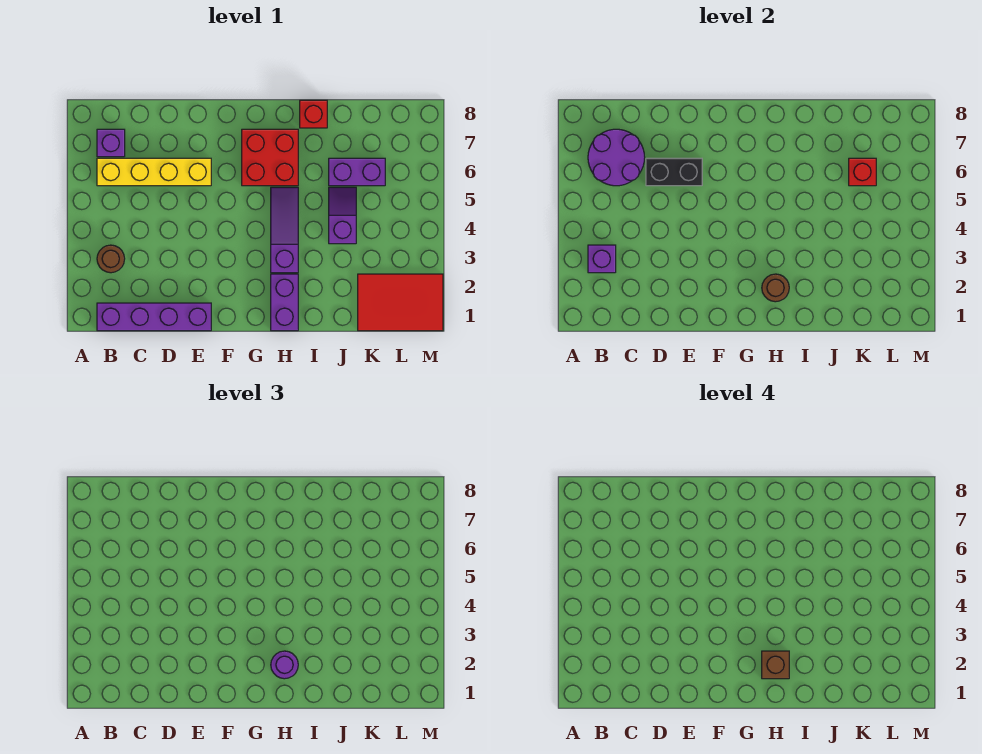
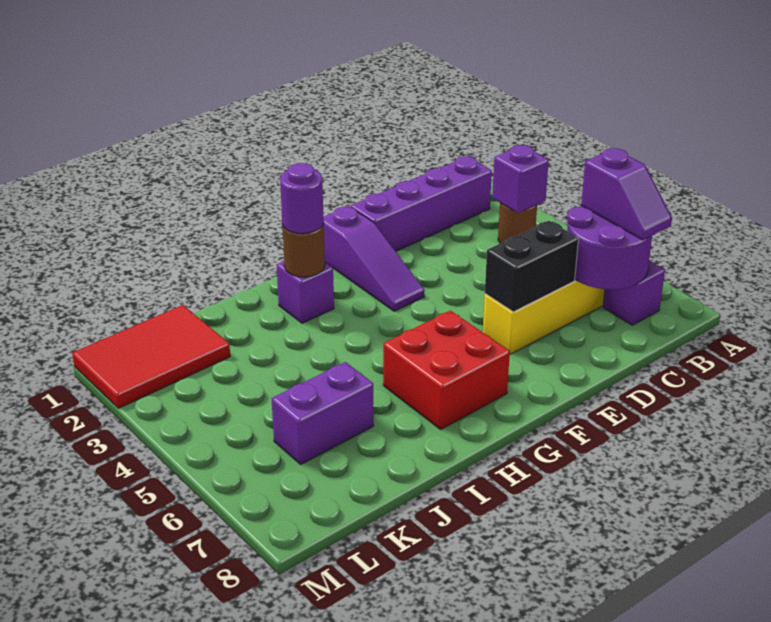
purple 1x2 brick [271,274,298,331] -> purple 1x1 brick [277,261,334,323]
brown 1x1 brick [762,651,789,679] -> none
purple 1x3 slope [271,187,298,273] -> purple 1x3 slope moved to [323,206,425,311]
red 1x1 brick [300,100,327,128] -> none
purple 1x2 slope [329,187,356,244] -> purple 1x2 slope moved to [581,148,672,240]
red 1x1 brick [849,158,876,186] -> none

